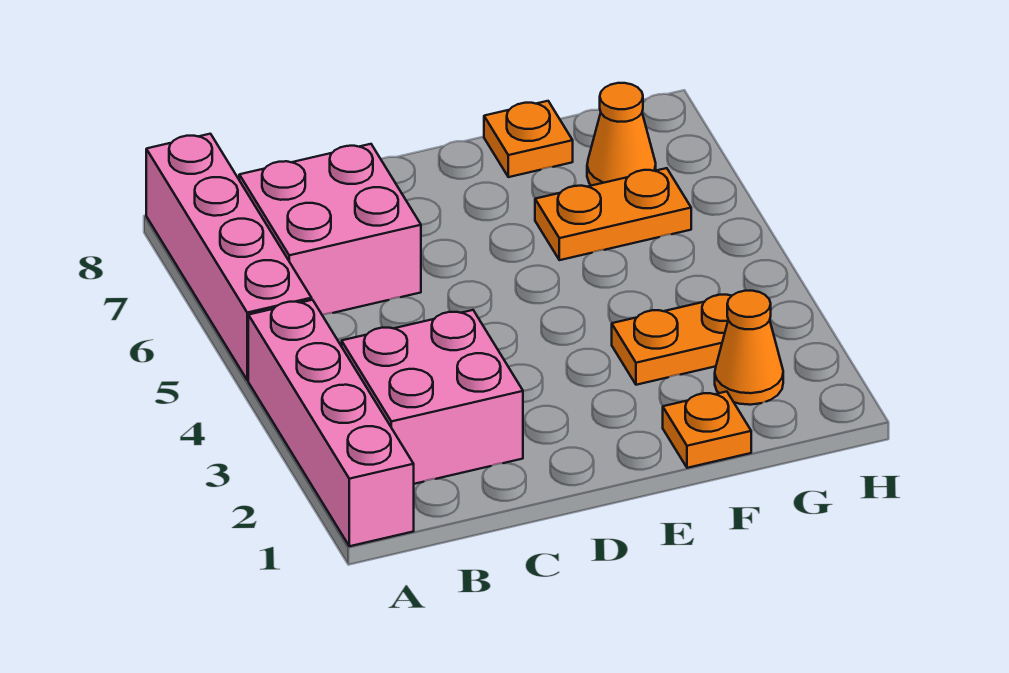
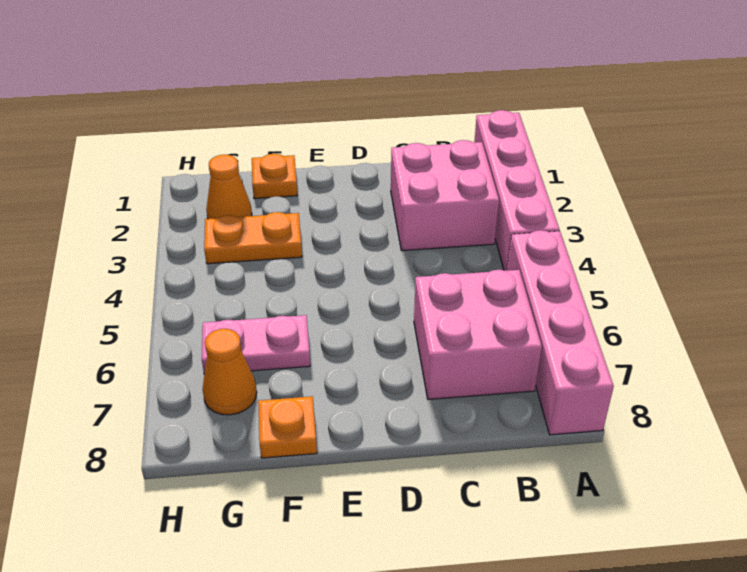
orange 1x2 plate [535,168,691,260] -> pink 1x2 plate [202,315,310,374]

